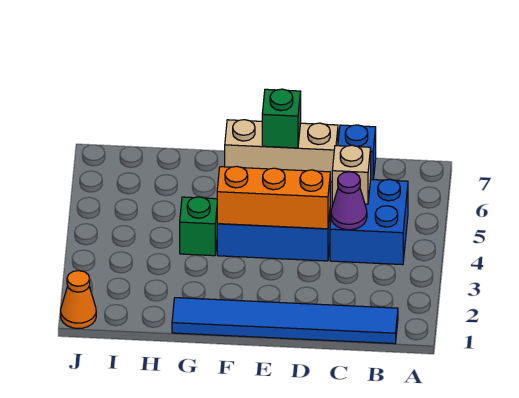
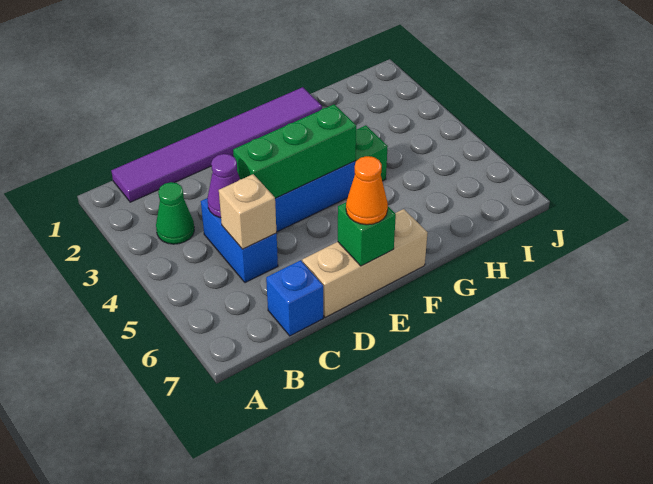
blue 1x6 tile [172,298,398,344] -> purple 1x6 tile [111,87,322,202]
none -> green 1x1 cone [156,182,194,244]
blue 2x2 brick [330,179,408,265] -> blue 1x2 brick [201,198,278,283]
orange 1x3 brick [217,166,330,229] -> green 1x3 brick [233,104,356,198]
orange 1x1 cone [61,271,96,329] -> orange 1x1 cone moved to [346,156,388,225]

